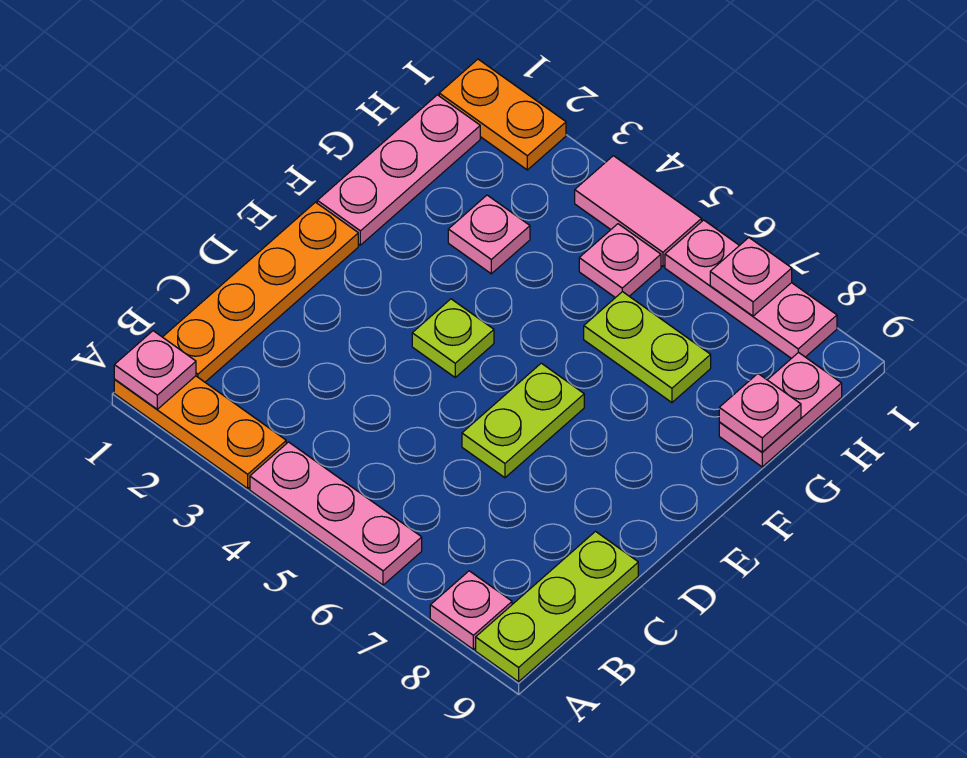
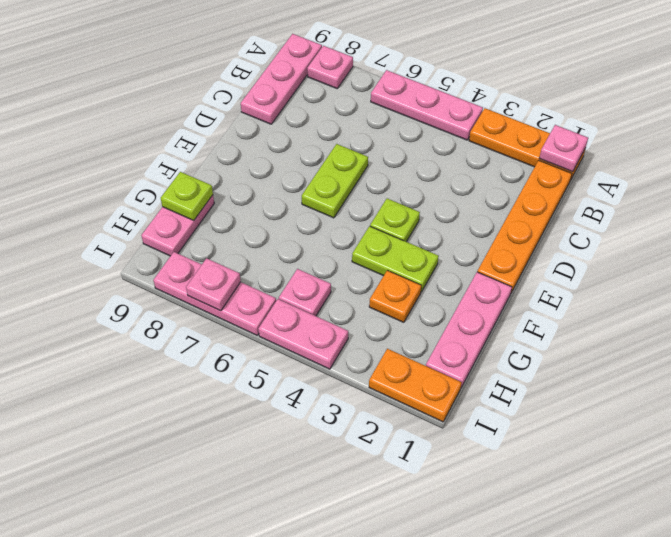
lime 1x3 plate [476,532,638,682] -> pink 1x3 plate [241,34,322,124]
pink 1x1 plate [448,195,530,274] -> orange 1x1 plate [369,270,421,322]
lime 1x2 plate [584,292,711,402] -> lime 1x2 plate moved to [352,226,439,292]
pink 1x1 plate [719,374,801,452] -> lime 1x1 plate [161,172,213,220]
pink 1x2 tile [575,156,702,267] -> pink 1x2 plate [259,299,348,369]

